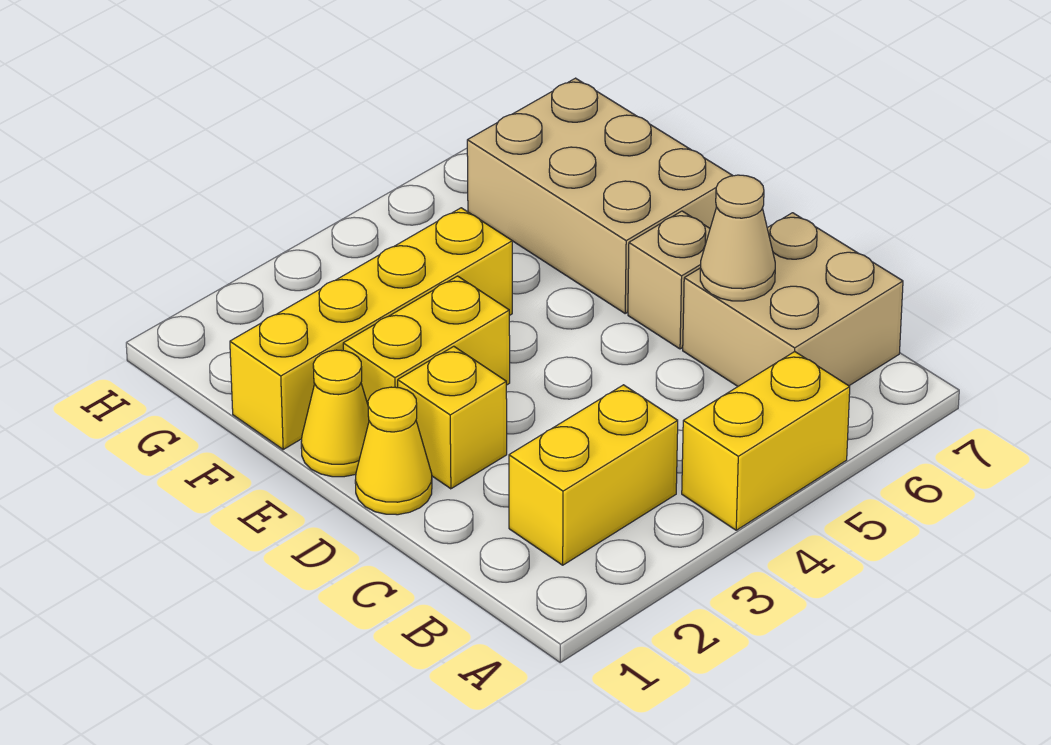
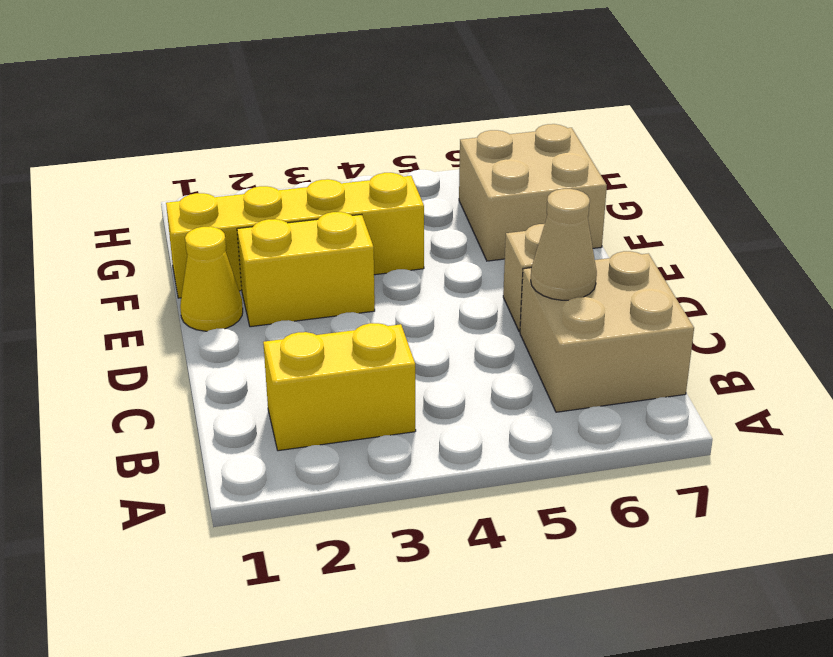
yellow 1x2 brick [682,352,850,530] -> none
yellow 1x1 cone [355,387,432,515] -> none
yellow 1x1 brick [398,346,507,489] -> none
tan 2x3 brick [467,78,733,313] -> tan 2x2 brick [459,124,607,261]

